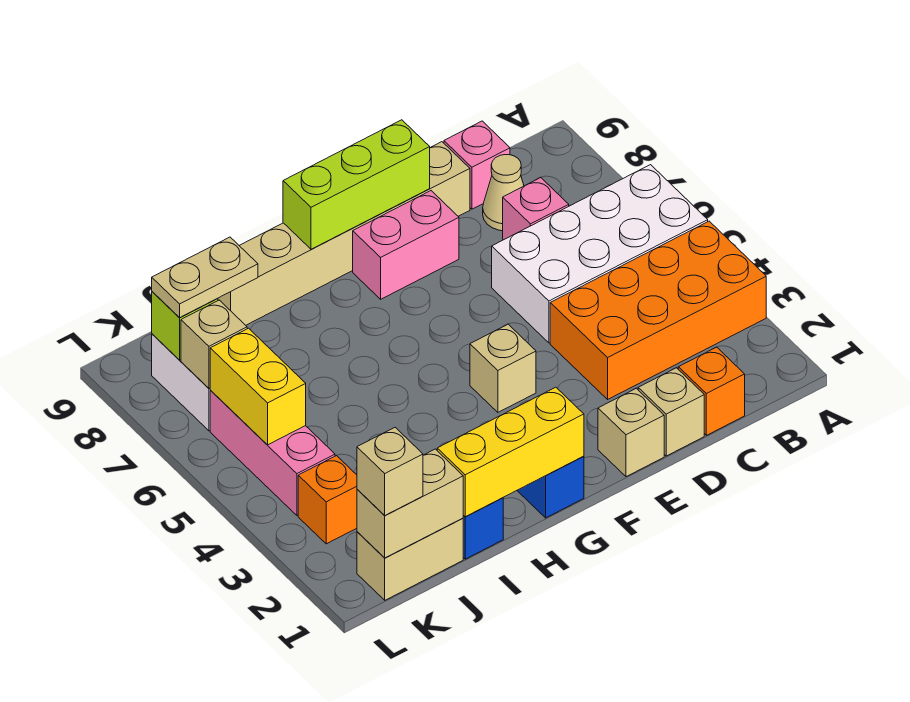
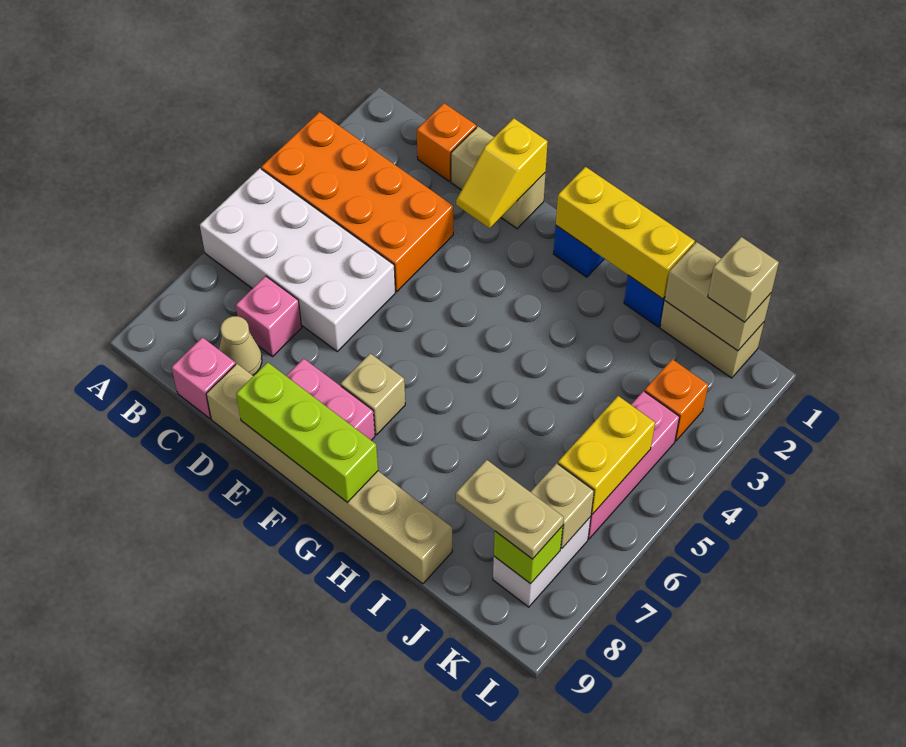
none -> yellow 1x2 slope [456,118,548,228]
tan 1x1 brick [470,324,536,412] -> tan 1x1 brick moved to [341,353,405,435]

